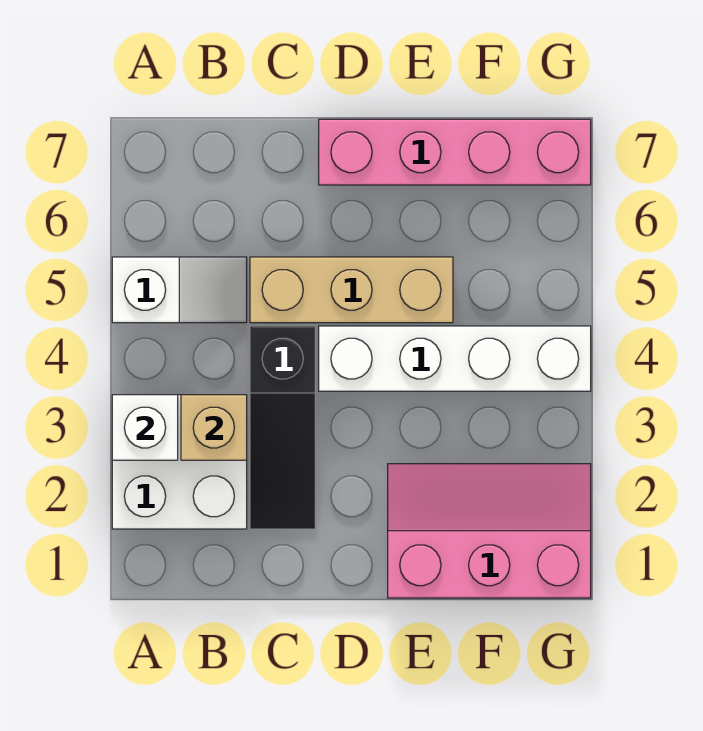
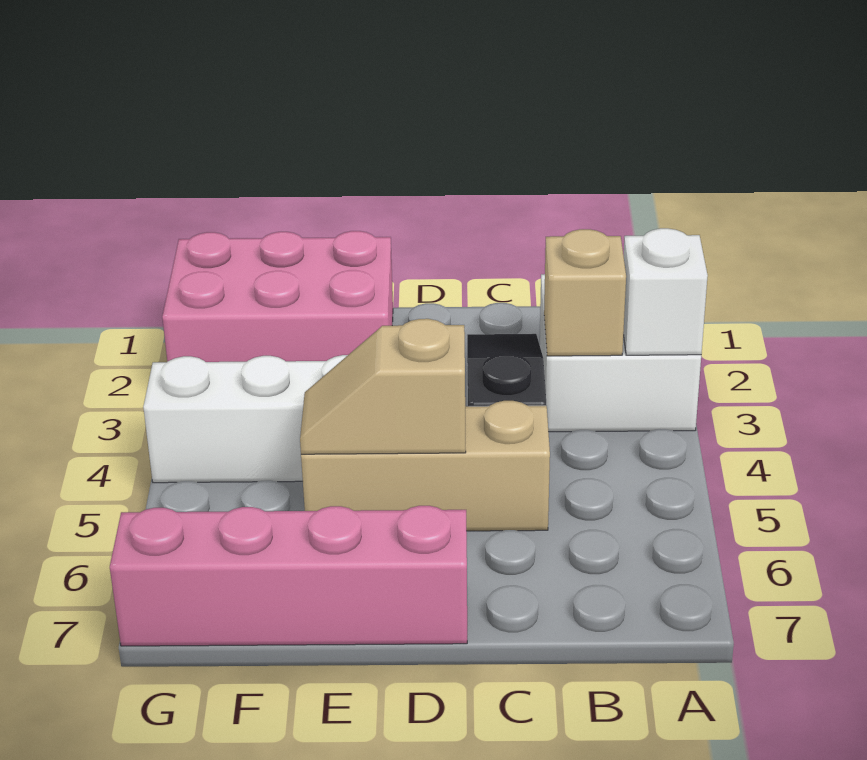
white 1x2 slope [112,257,247,323] -> none
none -> tan 1x2 slope [300,319,466,454]
pink 2x3 slope [388,464,591,598] -> pink 2x3 brick [162,231,393,362]

